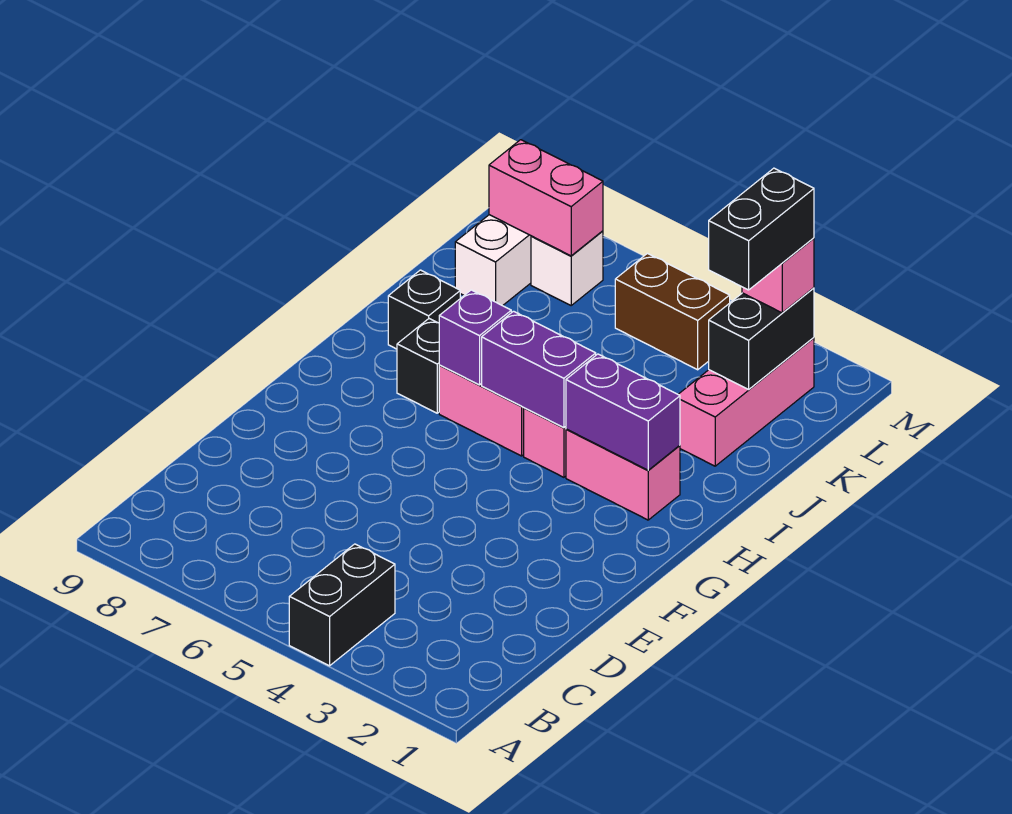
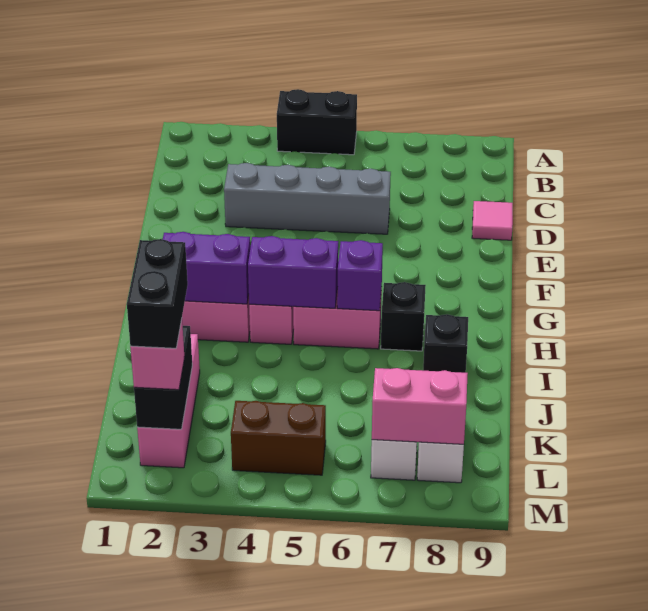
black 1x2 brick [289,544,395,666] -> black 1x2 brick turned to [277,89,357,155]
none -> grey 1x4 brick [224,163,391,234]
none -> pink 1x1 tile [472,201,513,240]

